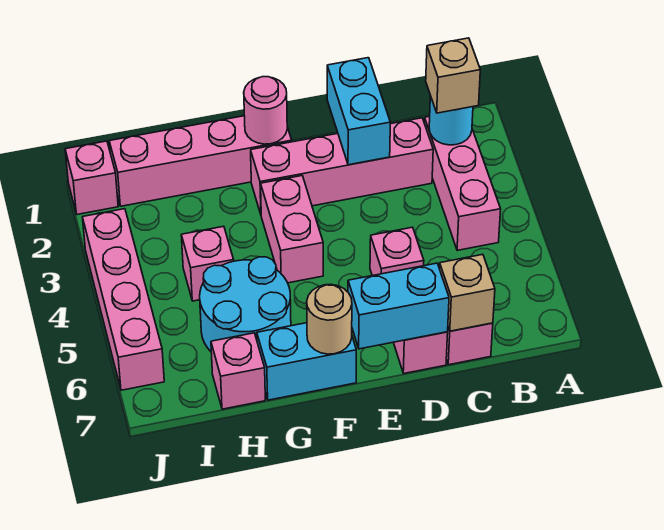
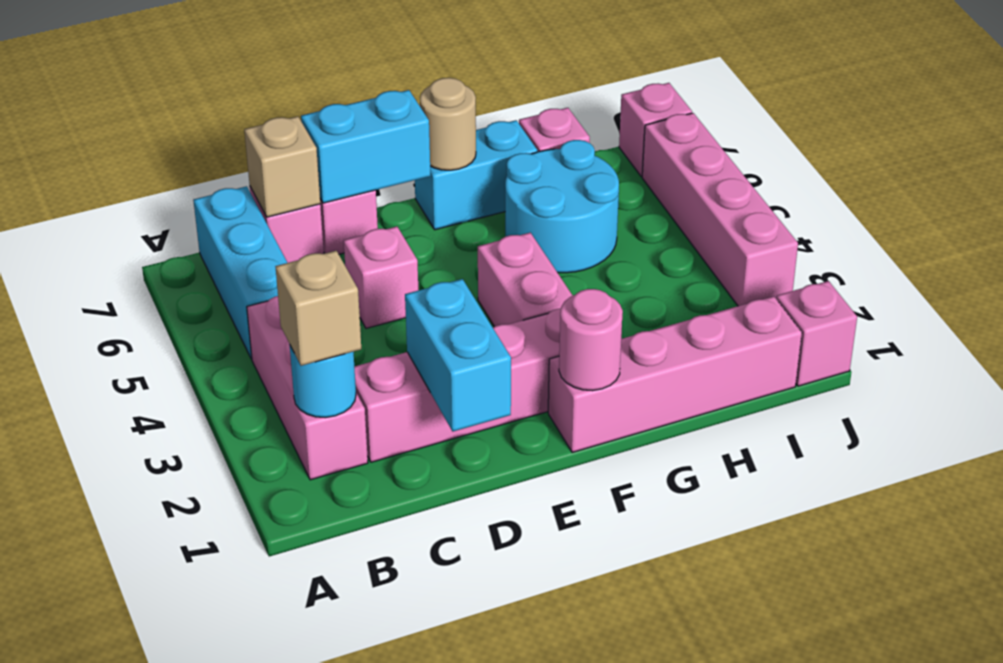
none -> cyan 1x3 brick [193,186,287,359]
pink 1x1 brick [181,226,234,301] -> pink 1x1 brick moved to [619,83,692,177]

